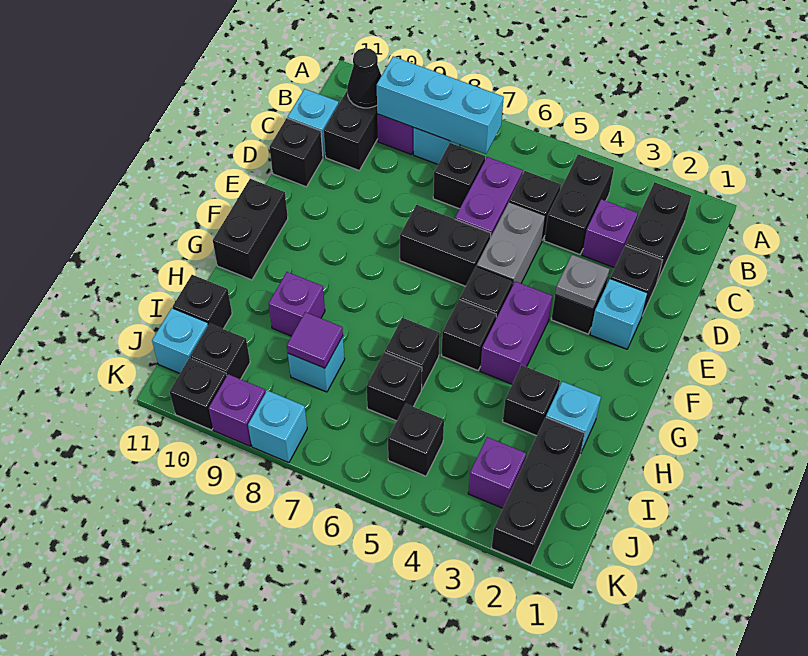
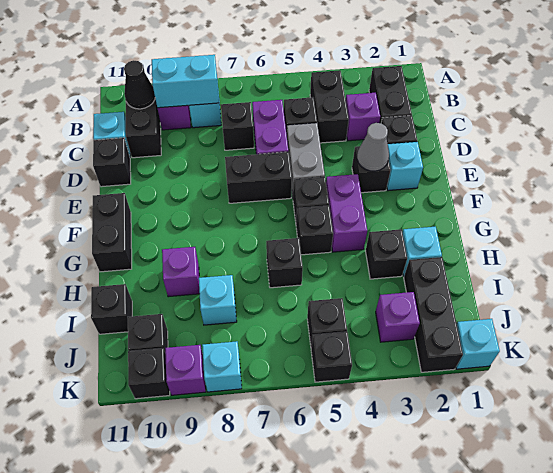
cyan 1x3 brick [377,56,504,154] -> cyan 1x2 brick [152,55,219,108]
grey 1x1 plate [555,255,609,309] -> grey 1x1 cone [357,123,389,171]
black 1x1 brick [367,352,422,421] -> black 1x1 brick moved to [311,332,352,382]
purple 1x1 tile [287,312,343,368] -> none
cyan 1x1 brick [152,308,208,373] -> cyan 1x1 brick moved to [456,319,500,369]

